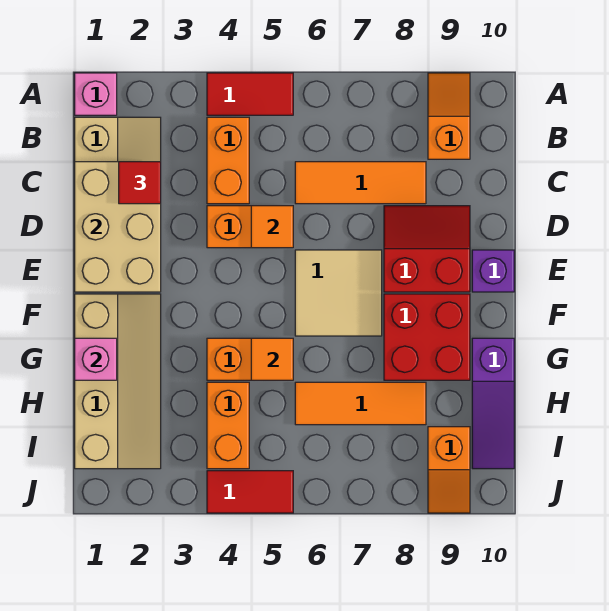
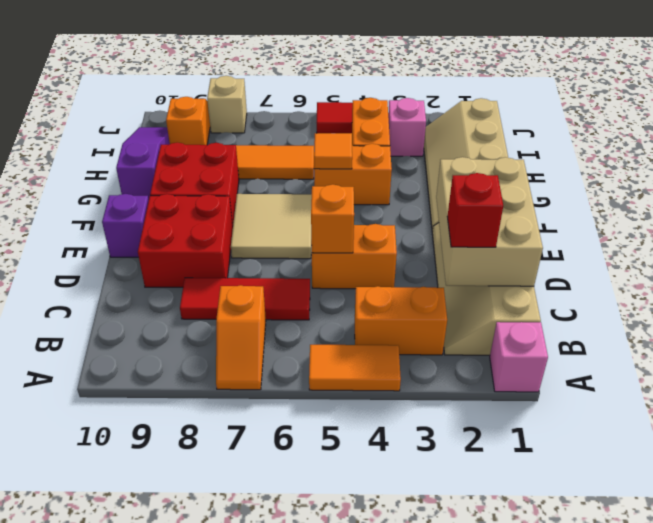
red 1x2 tile [207,73,293,115] -> orange 1x2 tile [309,345,401,391]
orange 1x2 slope [428,73,470,159] -> orange 1x2 slope moved to [216,285,266,390]
orange 1x2 brick [207,117,249,204] -> orange 1x2 brick turned to [355,286,447,355]
red 1x1 tile [119,162,161,204] -> red 1x1 brick [447,173,503,247]
orange 1x3 tile [295,162,426,204] -> red 1x3 tile [180,278,310,320]
orange 1x1 tile [251,206,293,248] -> orange 1x1 brick [311,184,354,253]
red 2x2 slope [384,206,470,292] -> red 2x2 brick [138,194,233,287]
pink 1x1 brick [75,338,117,380] -> pink 1x1 brick moved to [388,98,426,156]
none -> tan 1x1 brick [207,76,247,133]

